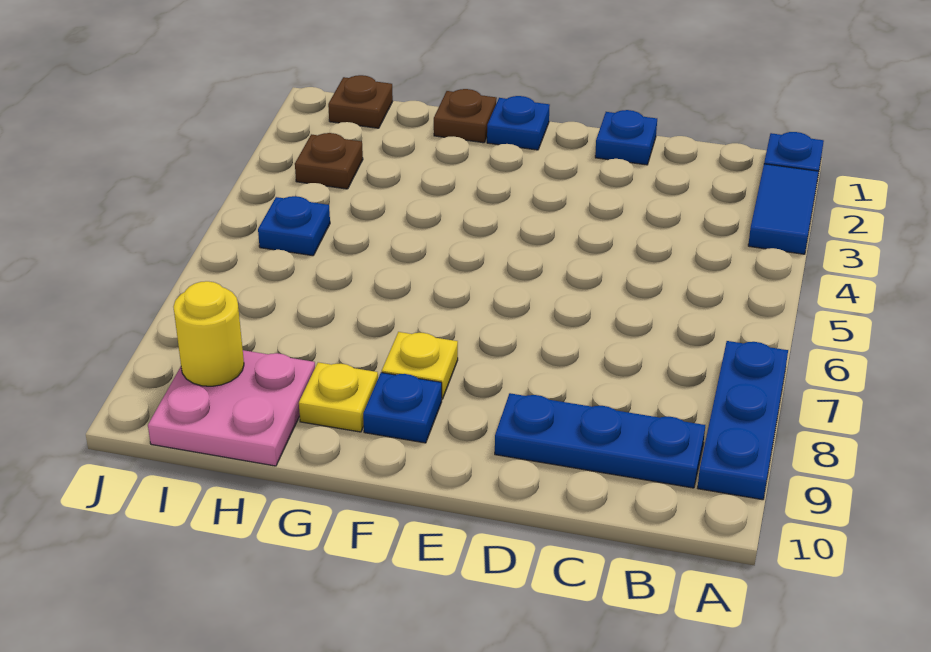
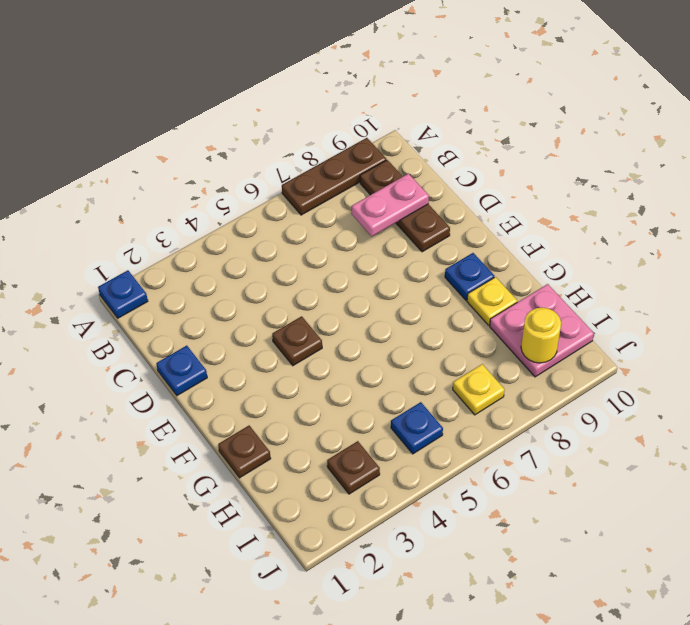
blue 1x2 tile [748,164,819,254] -> none
blue 1x3 plate [698,341,788,500] -> brown 1x3 plate [282,138,386,215]
blue 1x3 plate [495,393,705,488] -> brown 1x3 plate [360,160,450,252]
none -> pink 1x2 plate [352,174,429,236]
blue 1x1 plate [487,96,550,150] -> none
yellow 1x1 plate [382,332,458,399] -> yellow 1x1 plate moved to [453,364,505,415]
brown 1x1 plate [328,75,393,128] -> brown 1x1 plate moved to [272,316,322,366]

